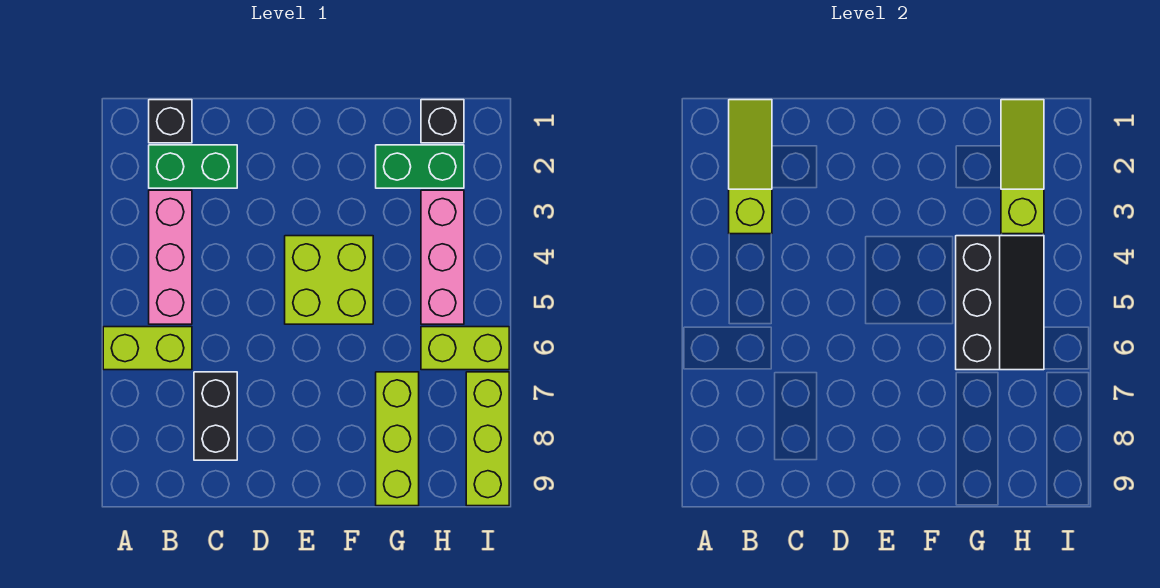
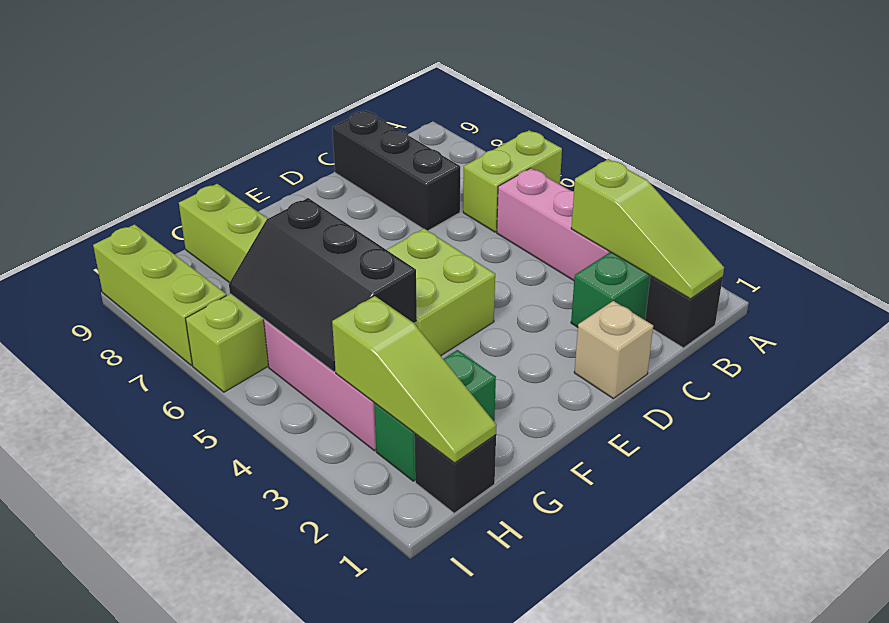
black 1x2 brick [194,372,237,460] -> black 1x3 brick [332,110,460,231]
none -> tan 1x1 brick [574,301,653,398]

